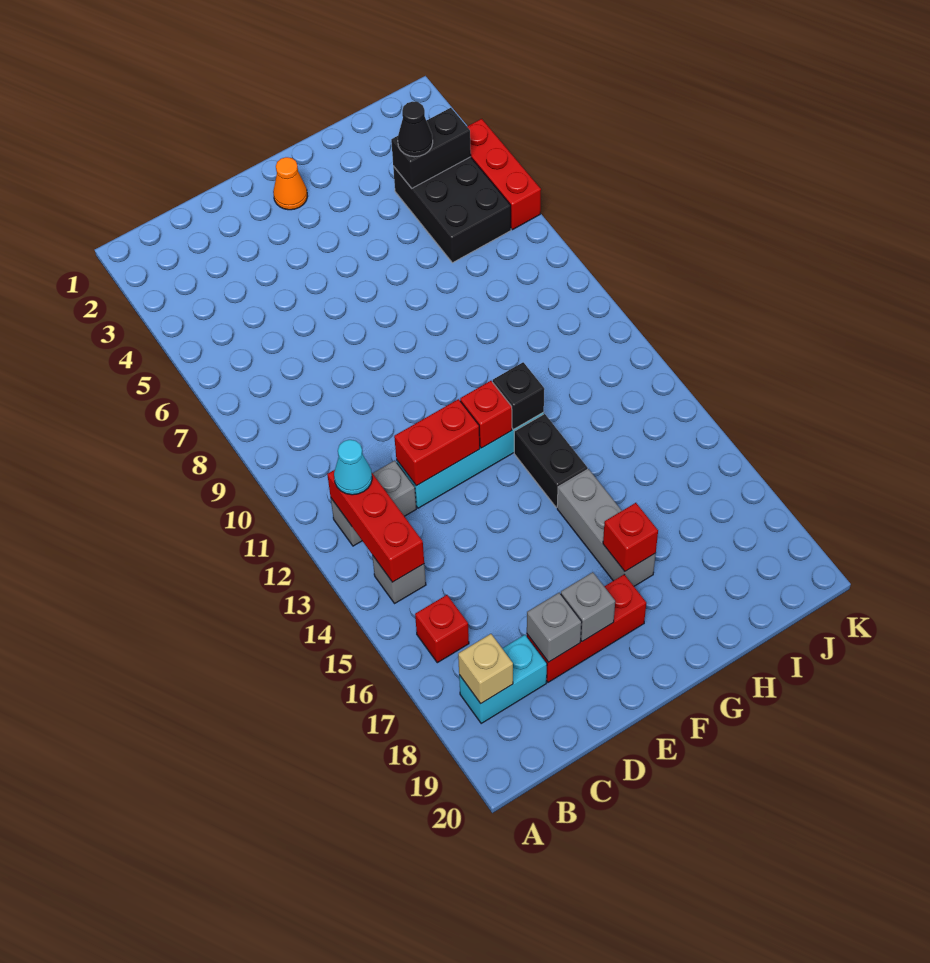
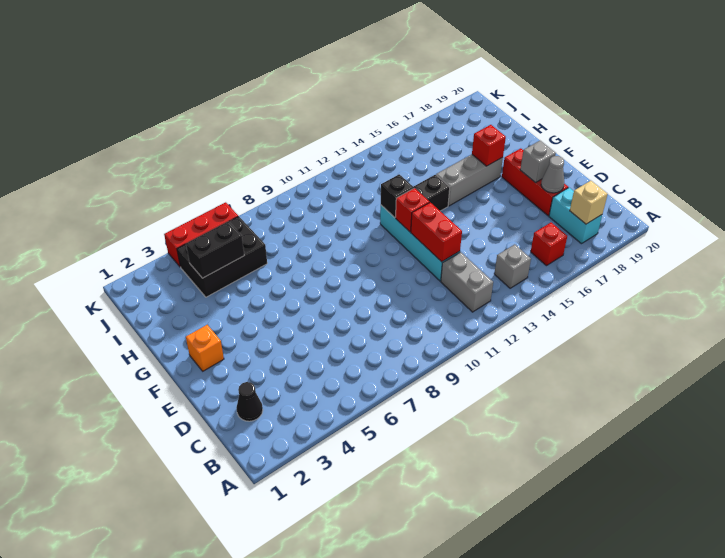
red 1x3 brick [327,470,424,582] -> none
cyan 1x1 cone [334,440,372,495] -> none
grey 1x1 brick [527,593,582,662] -> grey 1x1 cone [541,156,564,193]
orange 1x1 cone [273,157,308,210] -> orange 1x1 brick [186,325,224,371]
black 1x2 brick [391,108,471,188] -> black 1x2 brick turned to [186,221,244,278]
black 1x1 cone [398,102,433,157] -> black 1x1 cone moved to [236,382,263,421]

